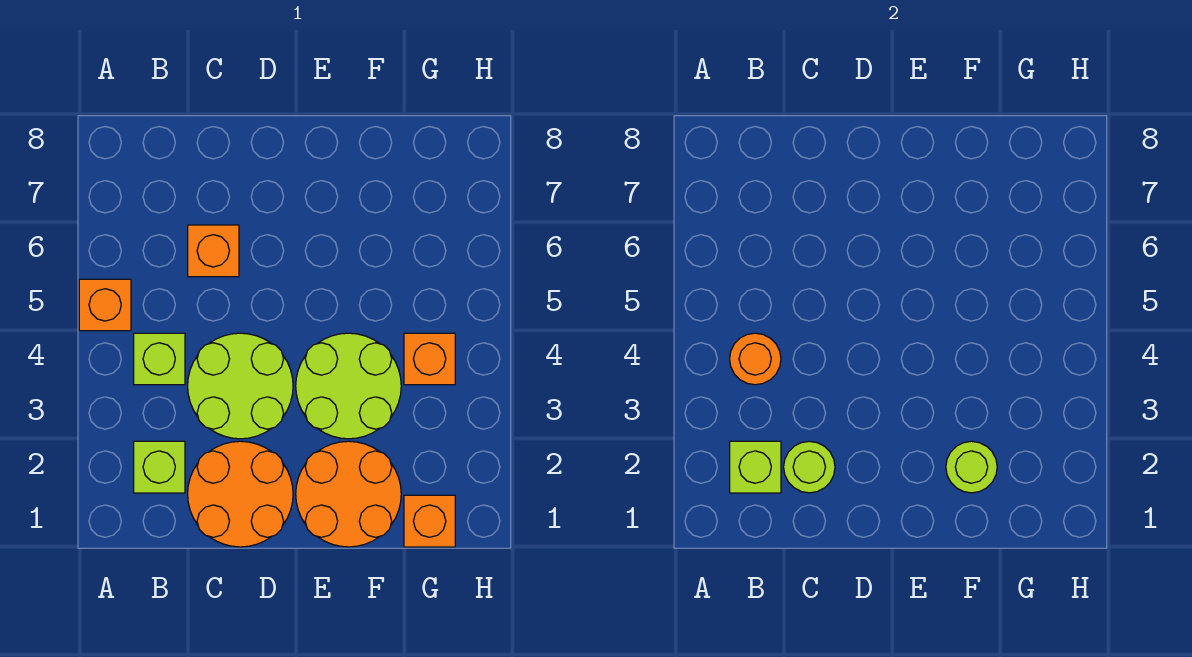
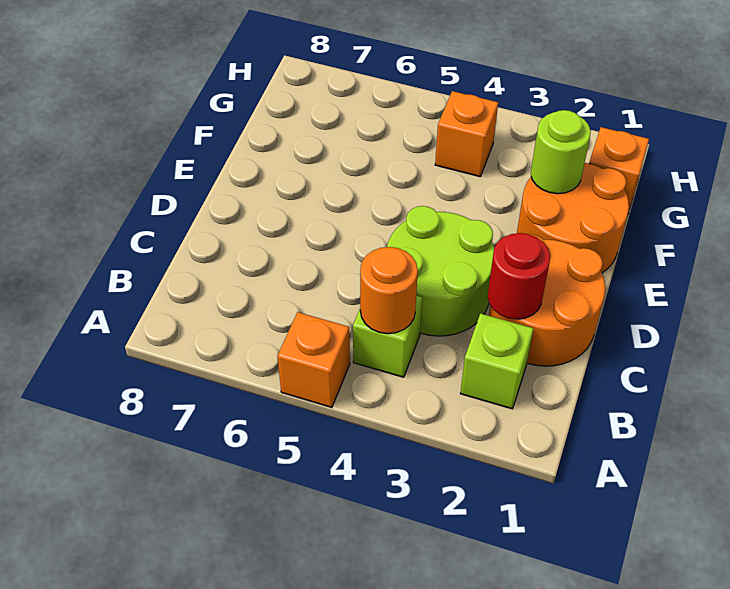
lime 1x1 brick [730,441,781,493] -> none
lime 1x1 round brick [784,441,835,493] -> red 1x1 round brick [488,233,550,319]
orange 1x1 brick [188,225,239,277] -> none
lime 2x2 round brick [296,333,401,439] -> none

